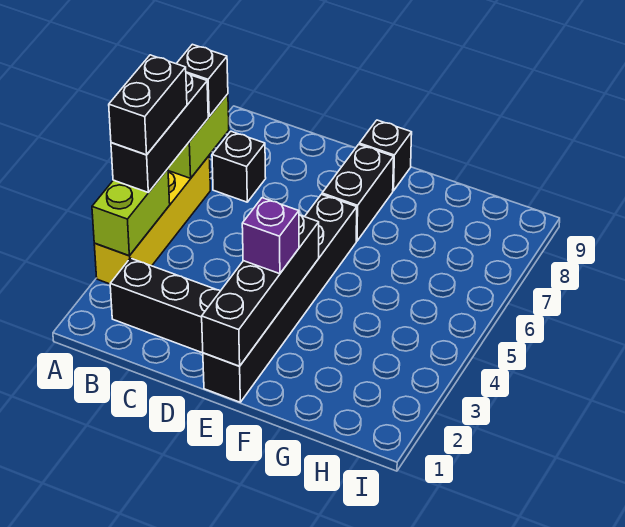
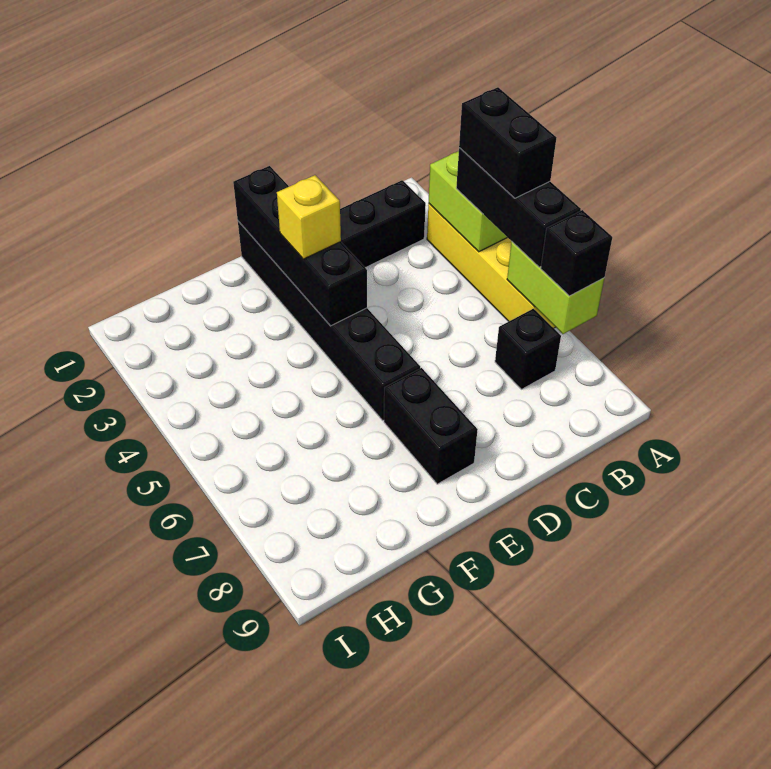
purple 1x1 brick [242,198,299,274] -> yellow 1x1 brick [277,175,341,259]
black 1x1 brick [359,120,412,191] -> none

